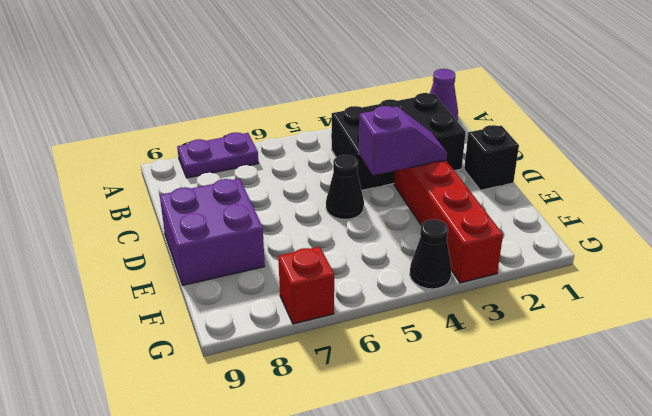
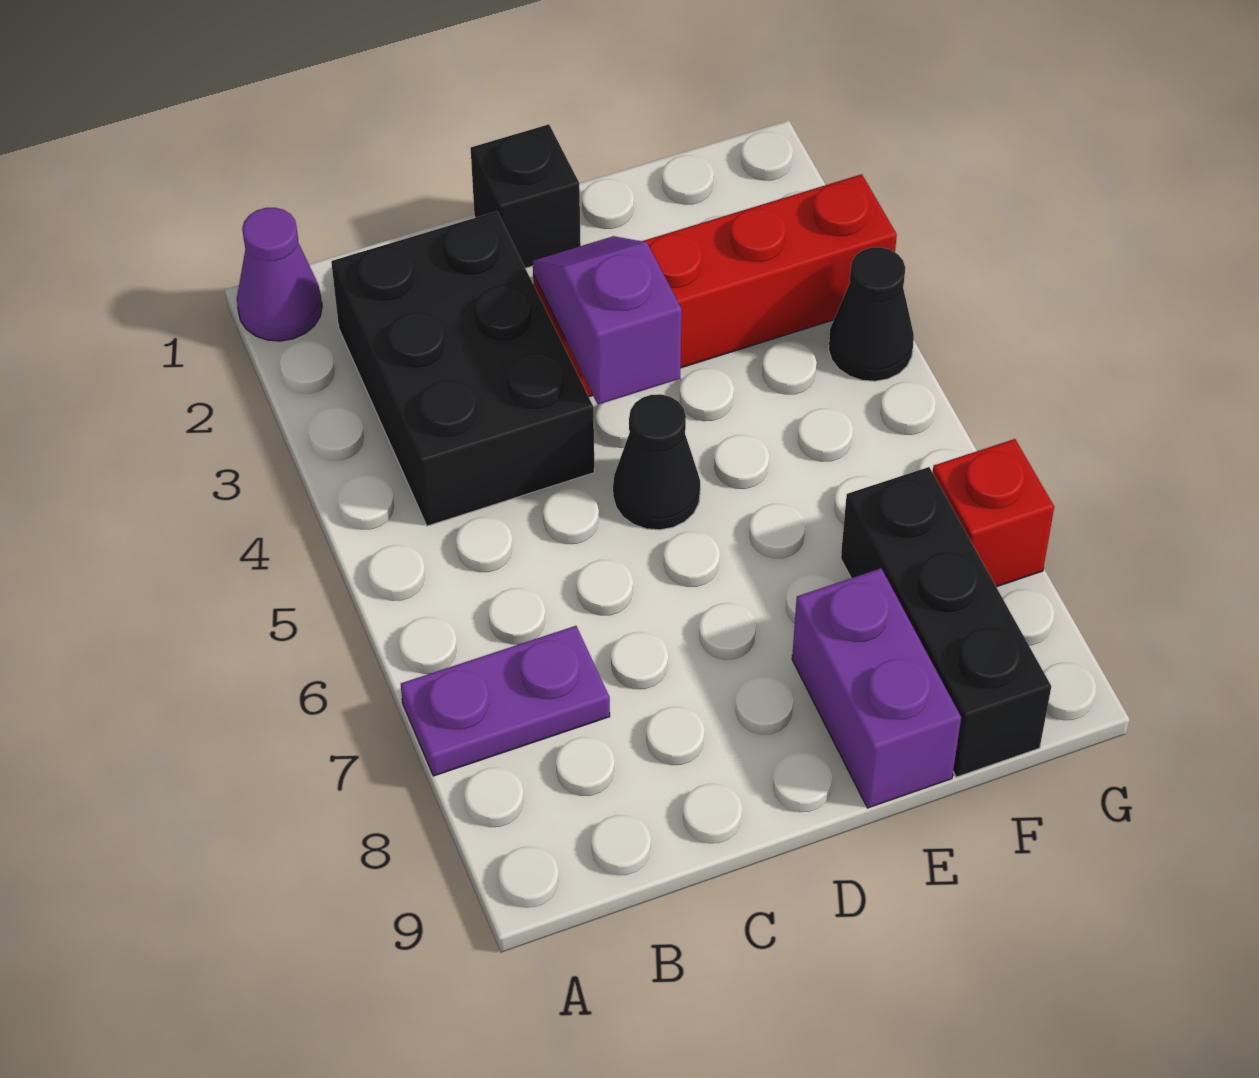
purple 1x2 plate [177,132,258,178] -> purple 1x2 plate turned to [401,626,610,776]
purple 2x2 brick [160,179,265,285] -> purple 1x2 brick [792,568,961,808]
none -> black 1x3 brick [841,467,1051,777]

